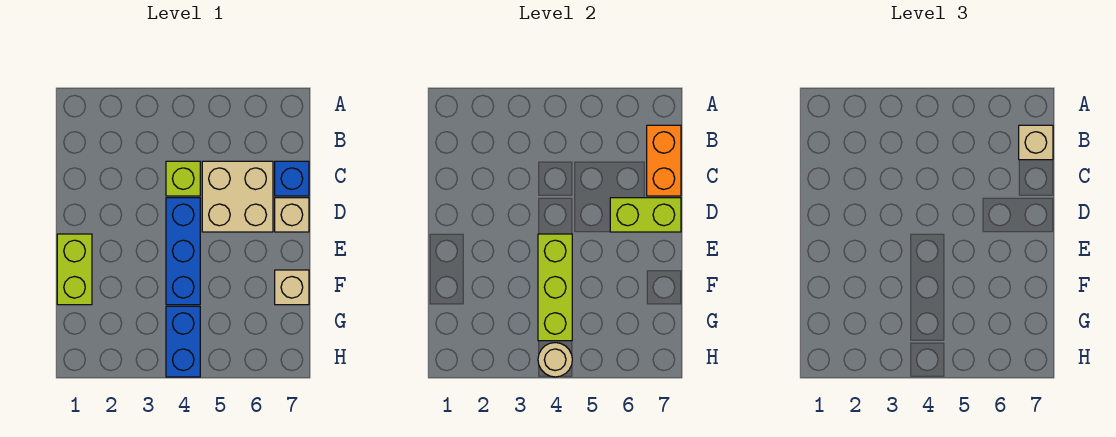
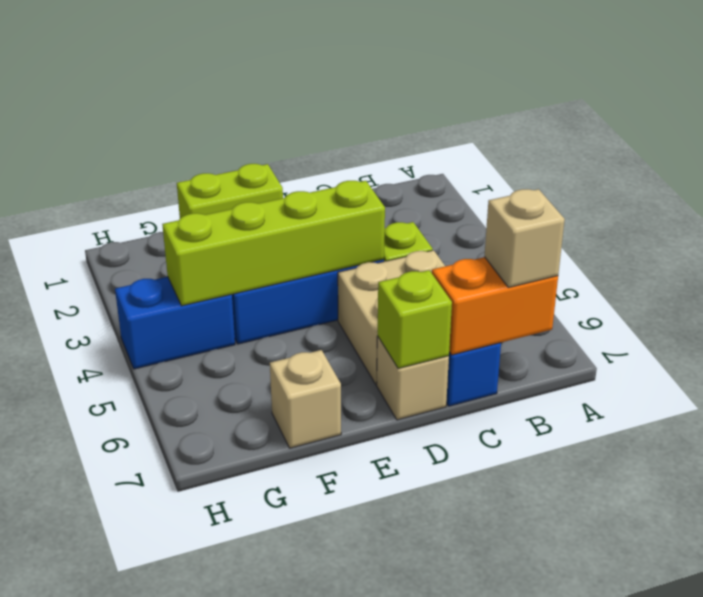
lime 1x2 brick [610,198,681,232] -> lime 1x1 brick [378,270,452,369]
lime 1x3 brick [538,234,572,341] -> lime 1x4 brick [162,181,385,306]
tan 1x1 round brick [538,343,572,377] -> none

